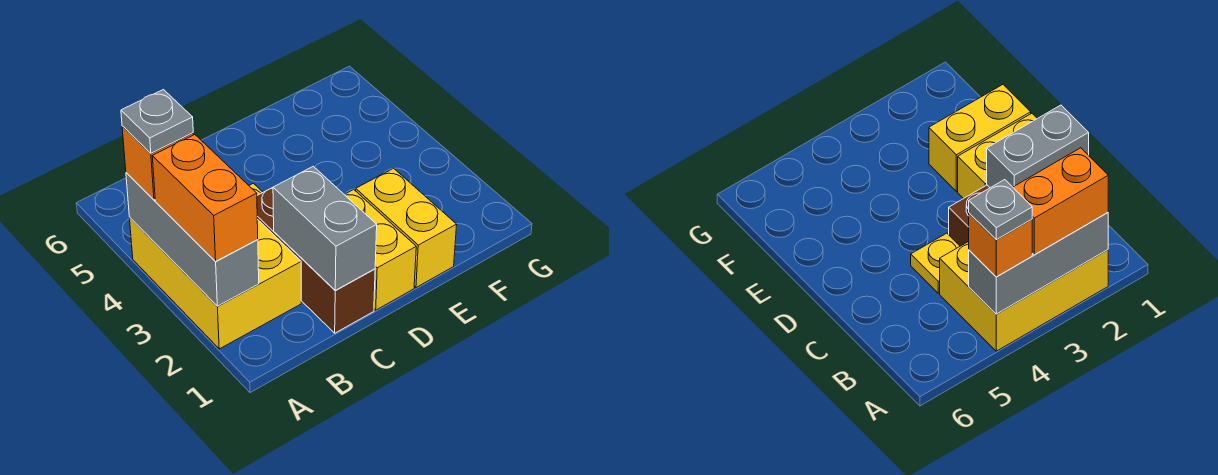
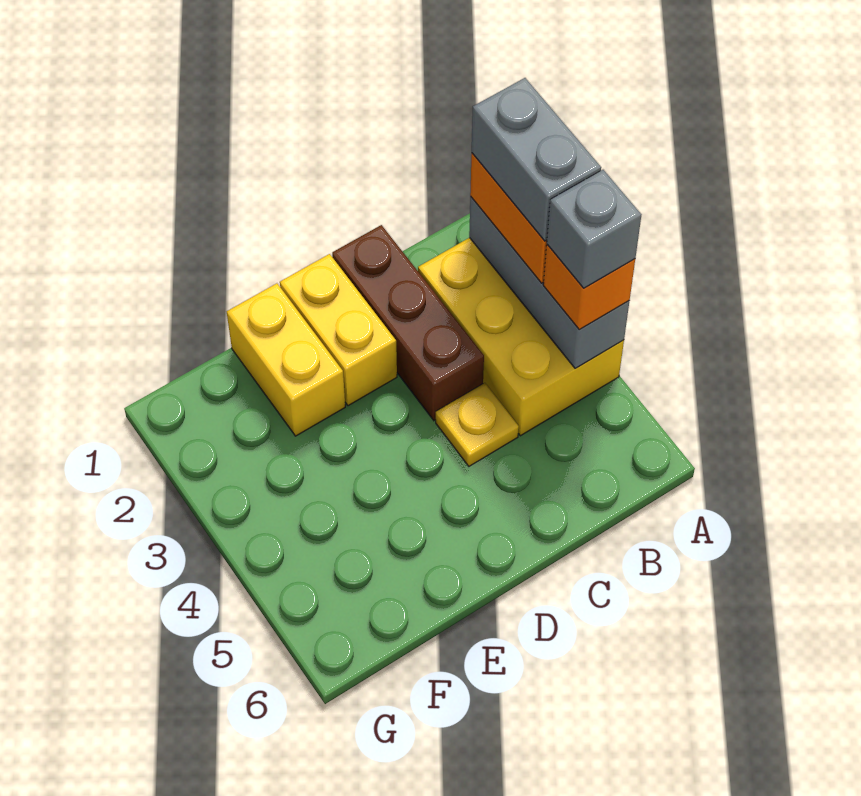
grey 1x1 plate [121,90,193,153] -> grey 1x1 brick [547,170,641,288]
grey 1x2 brick [273,166,377,290] -> grey 1x2 brick moved to [472,78,601,241]

